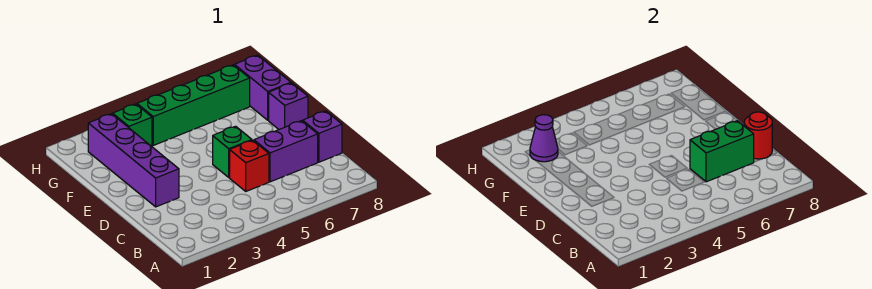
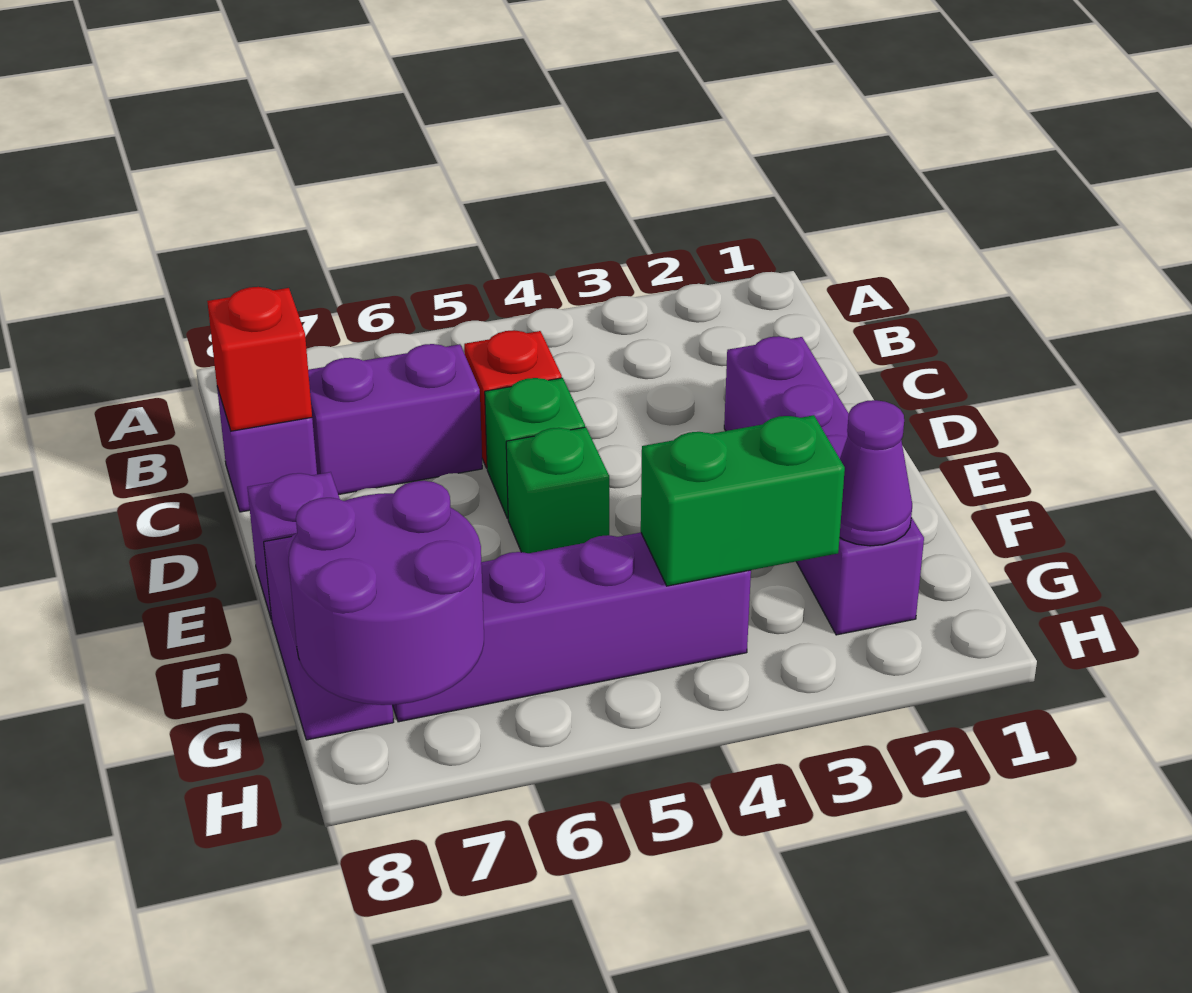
green 1x2 brick [690,121,754,182] -> green 1x2 brick moved to [641,415,845,586]
red 1x1 round brick [744,112,772,159] -> red 1x1 brick [207,287,312,431]
green 1x1 brick [113,104,152,146] -> green 1x1 brick moved to [506,427,609,553]
green 1x4 brick [137,65,250,145] -> purple 1x4 brick [392,533,751,722]
none -> purple 2x2 round brick [289,481,484,705]

